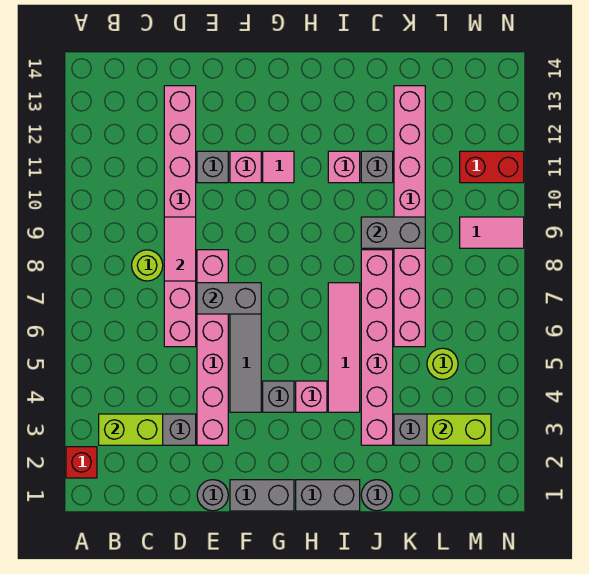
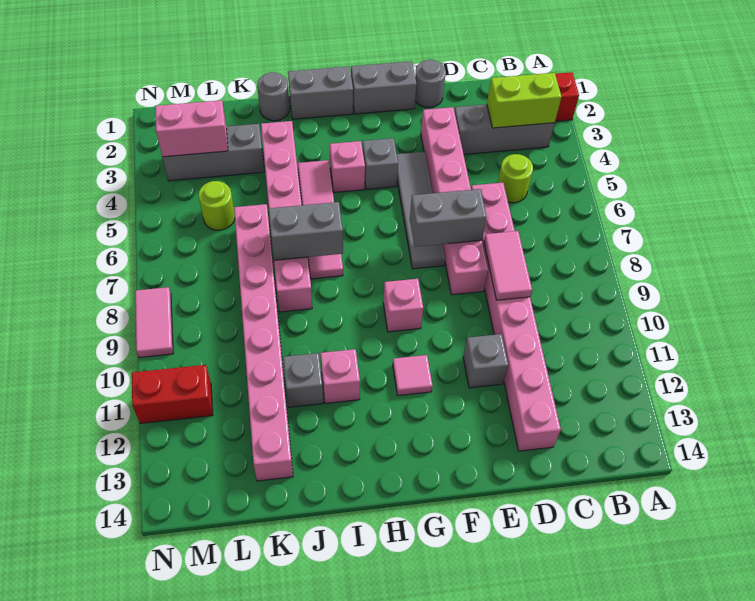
lime 1x1 round brick [132,250,163,281] -> lime 1x1 round brick moved to [498,154,533,203]
pink 1x1 brick [230,151,261,183] -> pink 1x1 brick moved to [383,279,423,332]
grey 1x2 brick [361,217,425,248] -> grey 1x2 brick moved to [269,202,343,260]
lime 1x2 brick [427,414,491,445] -> pink 1x2 brick [155,100,228,157]
pink 1x2 tile [460,217,524,248] -> pink 1x2 tile turned to [135,287,173,357]

